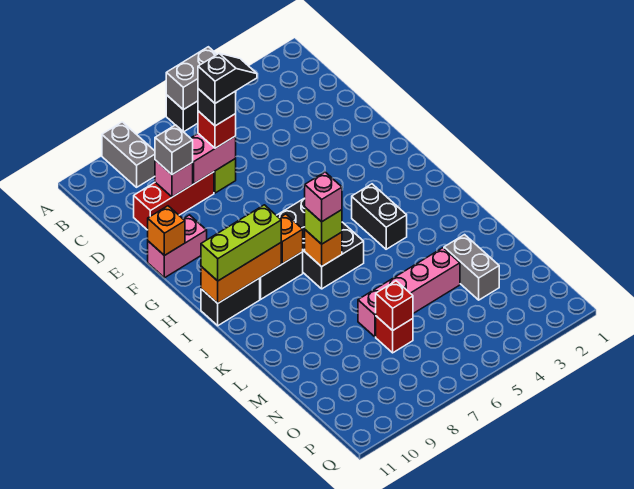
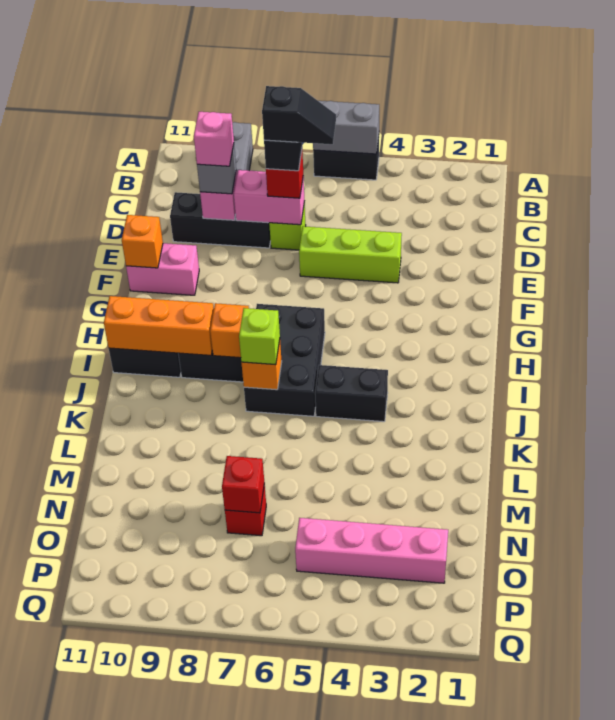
red 1x3 brick [134,172,214,230] -> black 1x3 brick [170,192,271,248]
black 1x2 brick [352,184,407,249] -> black 1x2 brick turned to [315,365,388,422]
lime 1x3 brick [201,205,281,281] -> lime 1x3 brick moved to [299,226,402,283]
pink 1x1 brick [305,172,342,222] -> pink 1x1 brick moved to [194,112,234,166]
grey 1x2 brick [444,235,499,300] -> none
pink 1x4 brick [358,248,460,337] -> pink 1x4 brick moved to [295,518,448,583]

